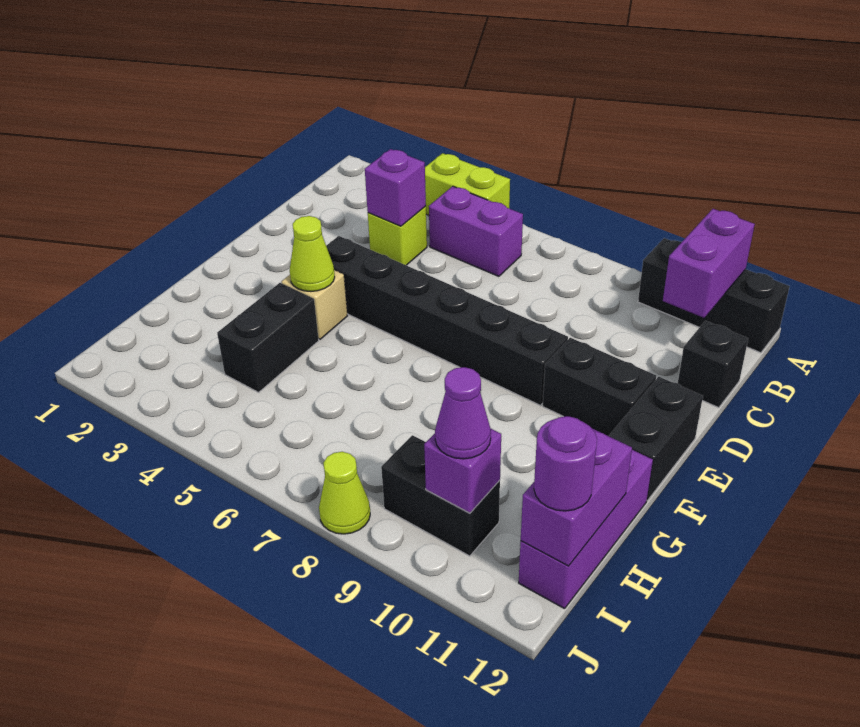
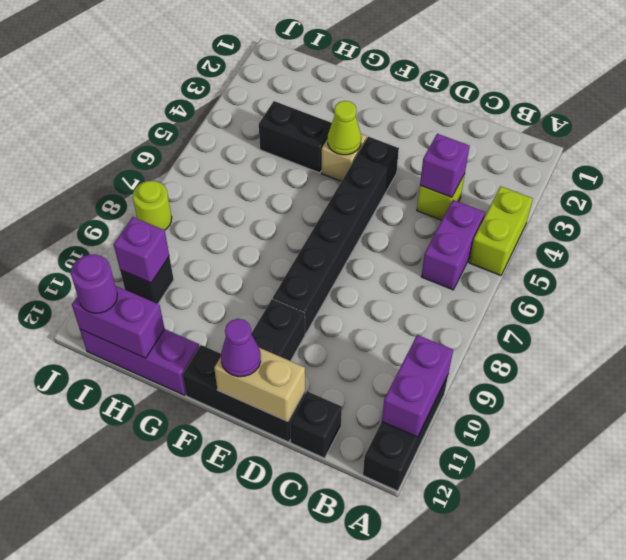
purple 1x2 brick [663,209,755,318] -> purple 1x2 brick turned to [382,335,453,437]
none -> tan 1x2 brick [214,348,305,421]
black 1x2 brick [609,377,703,500] -> black 1x3 brick [182,345,305,442]
black 1x2 brick [381,435,500,556] -> black 1x1 brick [120,257,174,304]
purple 1x1 cone [435,367,491,459] -> purple 1x1 cone moved to [221,319,261,377]
lime 1x1 cone [319,452,370,534] -> lime 1x1 round brick [133,181,172,230]

